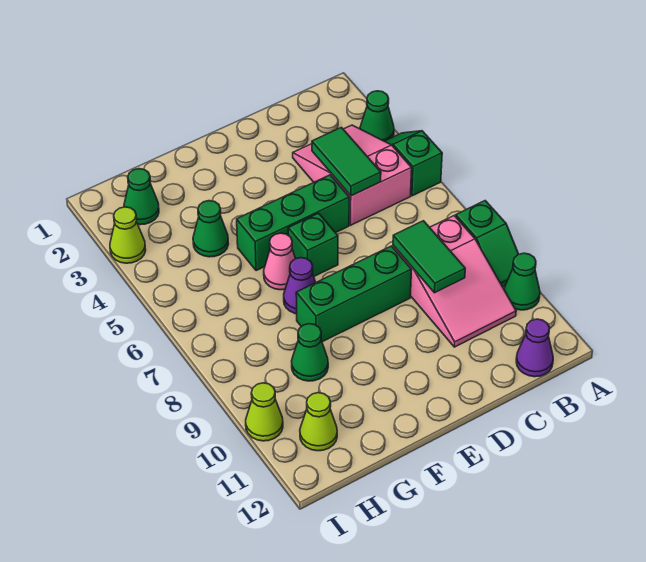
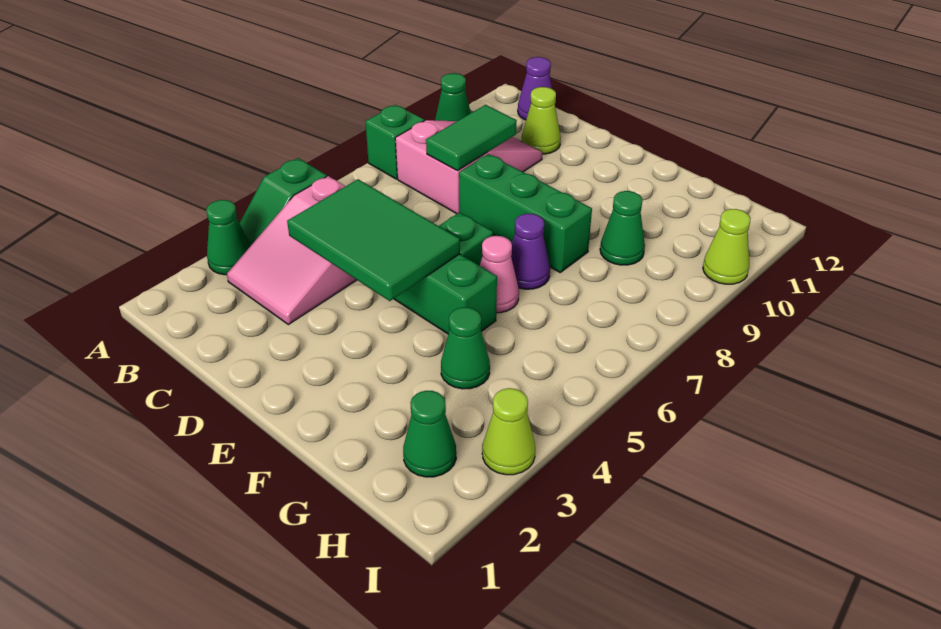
green 1x2 tile [312,127,381,196] -> green 2x3 tile [287,179,460,301]
lime 1x1 cone [300,393,337,451] -> lime 1x1 cone moved to [522,87,561,154]

